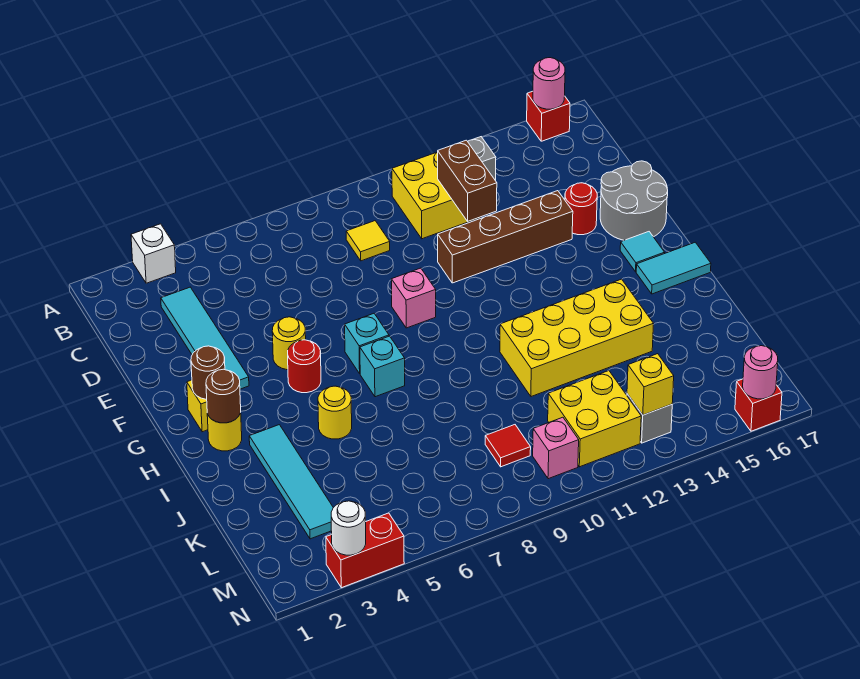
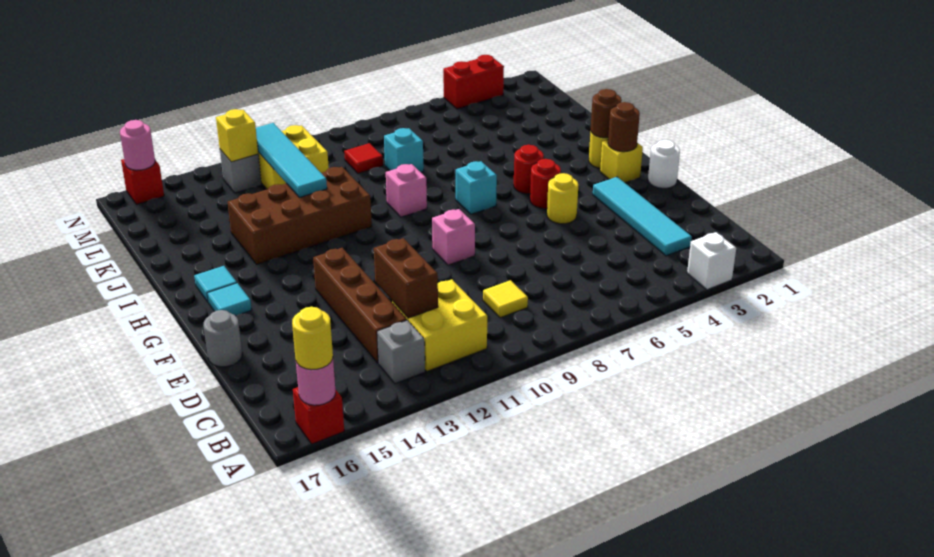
brown 1x4 brick [438,191,573,283] -> brown 1x4 brick turned to [313,248,407,363]
red 1x1 round brick [565,183,597,235] -> red 1x1 round brick moved to [514,145,544,194]
grey 2x2 round brick [600,161,668,240] -> grey 1x1 round brick [203,310,242,367]
cyan 1x1 brick [345,314,389,373] -> cyan 1x1 brick moved to [384,128,424,172]
cyan 1x2 tile [636,242,711,294] -> cyan 1x1 tile [194,266,237,302]
cyan 1x4 tile [249,425,333,539] -> cyan 1x4 tile moved to [256,123,327,197]
yellow 1x1 round brick [318,386,352,439] -> yellow 1x1 round brick moved to [292,307,333,370]
yellow 2x4 brick [500,279,654,397] -> brown 2x4 brick [228,167,372,264]
pink 1x1 brick [533,417,579,479] -> pink 1x1 brick moved to [386,164,427,217]
white 1x1 round brick [331,501,366,555] -> white 1x1 round brick moved to [648,140,680,188]

